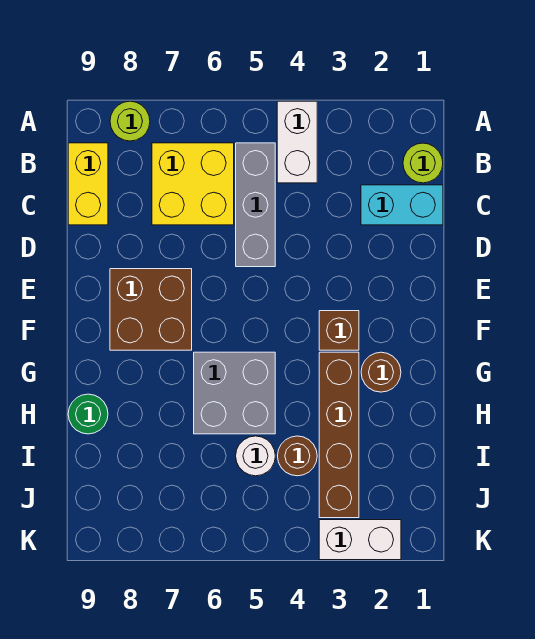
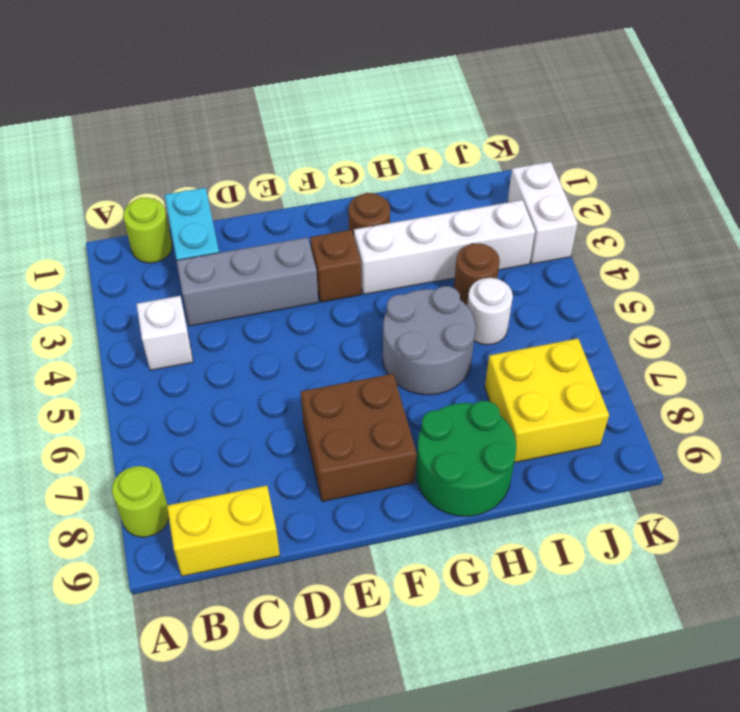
white 1x2 brick [277,101,317,183] -> white 1x1 brick [137,296,193,370]
grey 1x3 brick [236,143,275,267] -> grey 1x3 brick moved to [177,237,318,326]
yellow 2x2 brick [152,143,234,225] -> yellow 2x2 brick moved to [485,339,609,463]
brown 1x4 brick [319,352,359,518] -> white 1x4 brick [354,200,535,294]
grey 2x2 brick [194,352,275,434] -> grey 2x2 round brick [383,286,475,395]
green 1x1 round brick [68,394,108,434] -> green 2x2 round brick [416,401,516,516]

